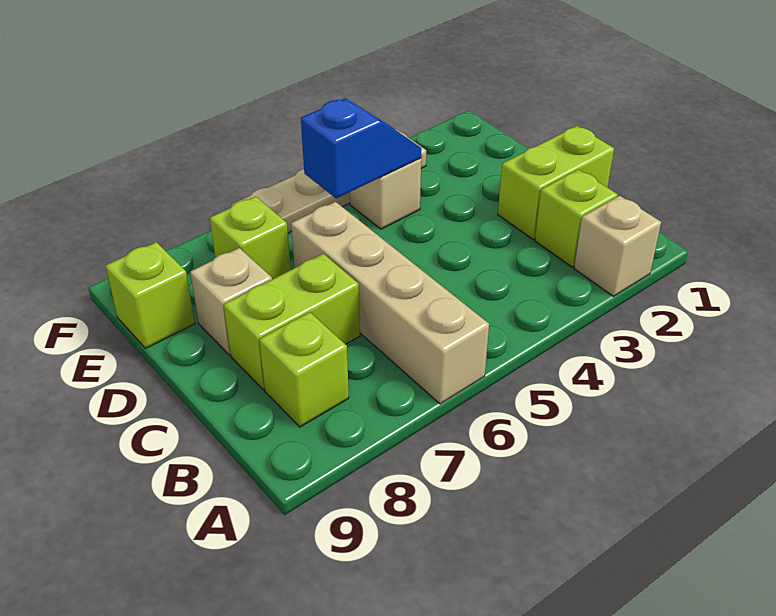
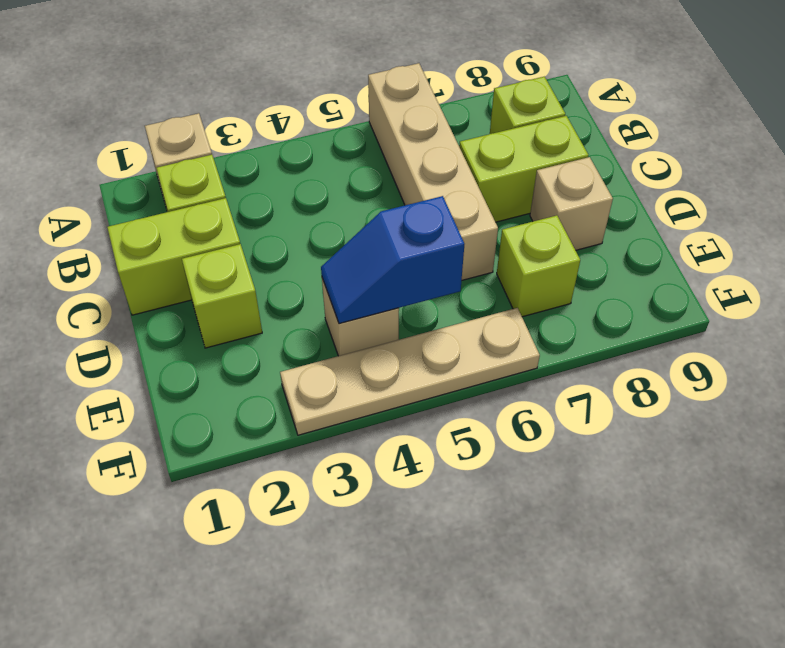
lime 1x1 brick [106,242,195,348] -> lime 1x1 brick moved to [182,244,262,348]

